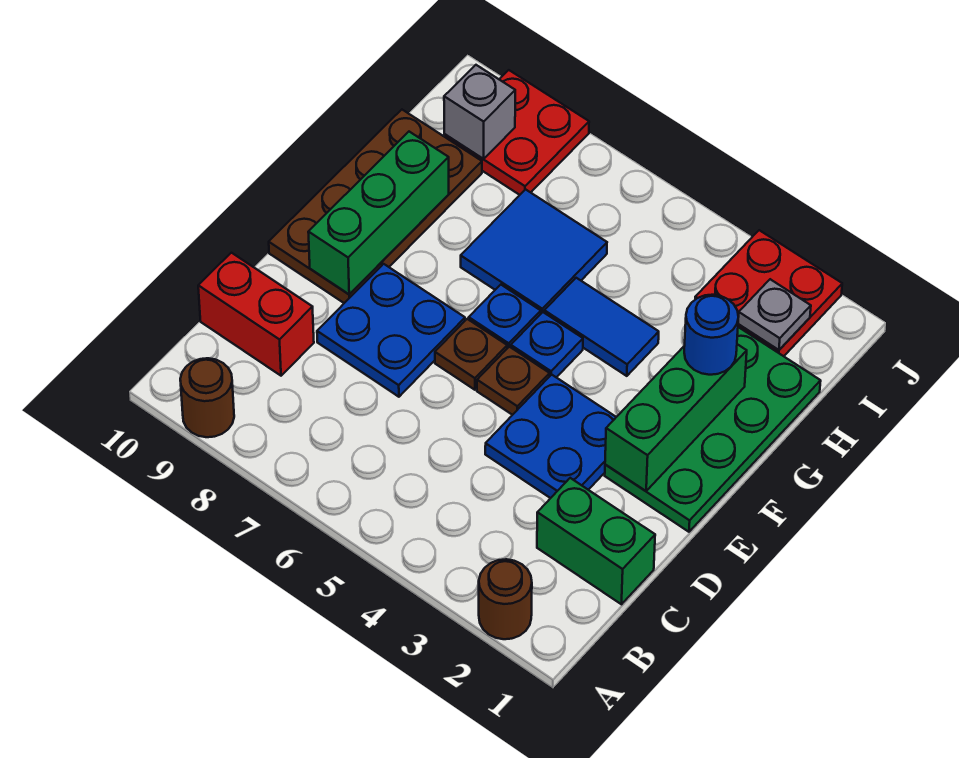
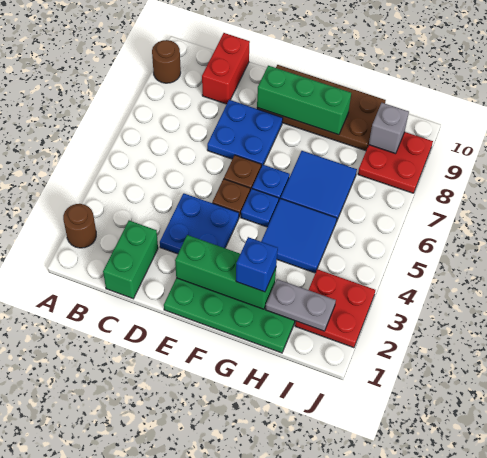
blue 1x1 round brick [684,295,738,375] -> blue 1x1 brick [236,237,278,292]
blue 1x2 tile [544,278,659,376] -> blue 2x2 tile [261,198,337,273]
grey 1x1 plate [738,279,811,350] -> grey 1x2 plate [265,279,336,331]

